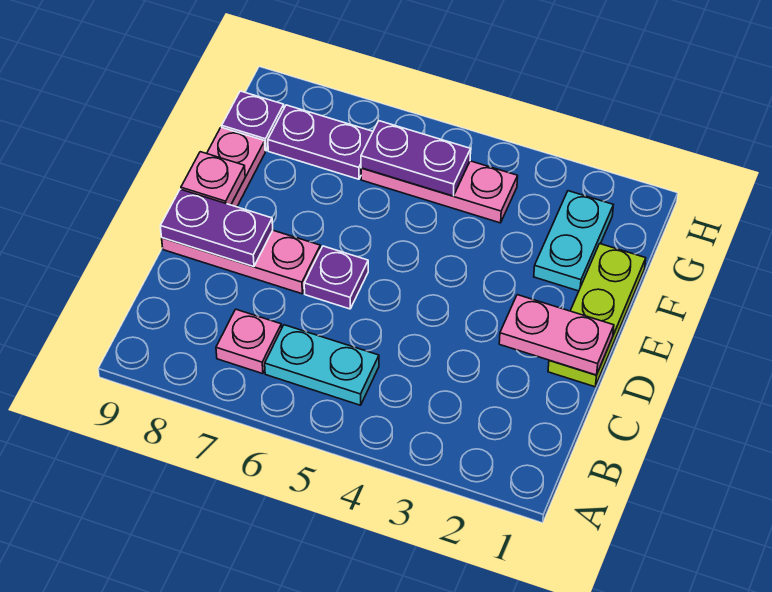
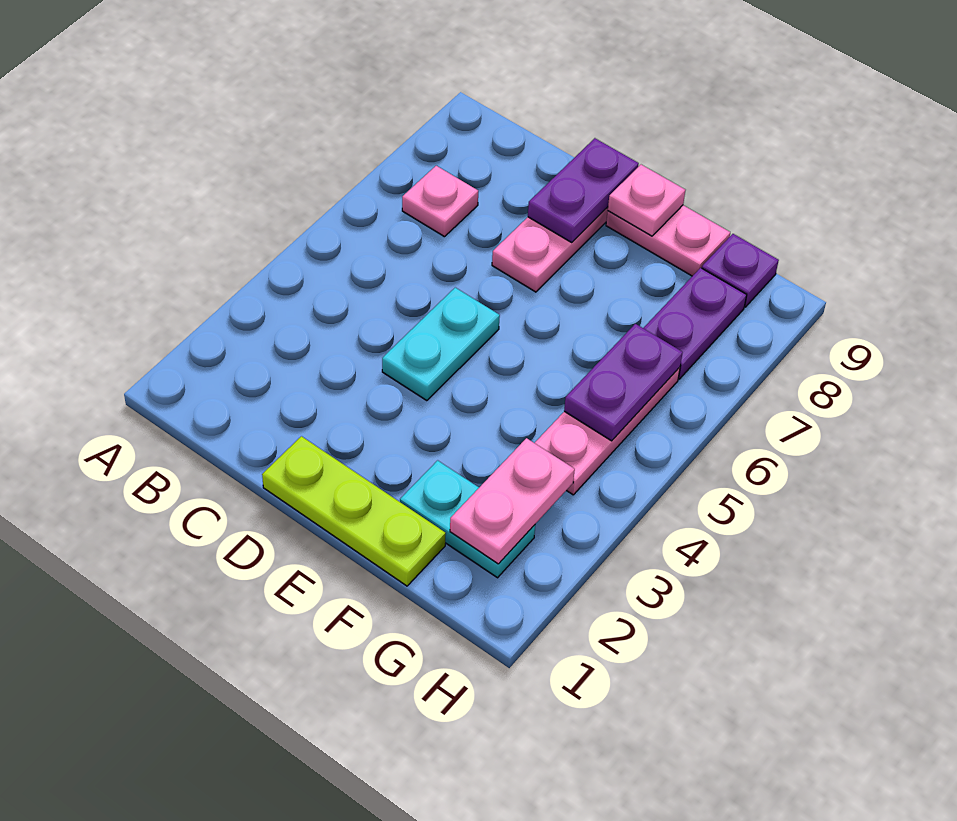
cyan 1x2 plate [265,325,379,405] -> cyan 1x2 plate moved to [382,288,500,401]
pink 1x2 plate [499,295,614,375] -> pink 1x2 plate moved to [450,438,575,564]
purple 1x1 plate [304,246,368,309] -> none

